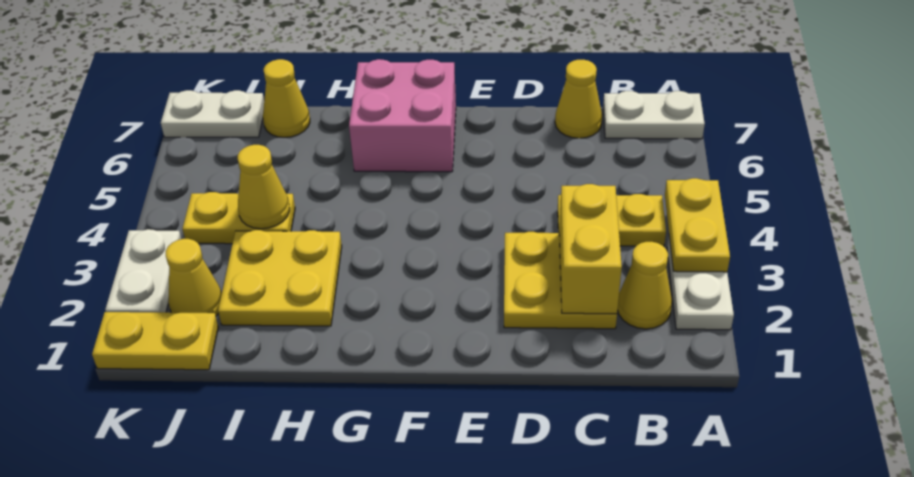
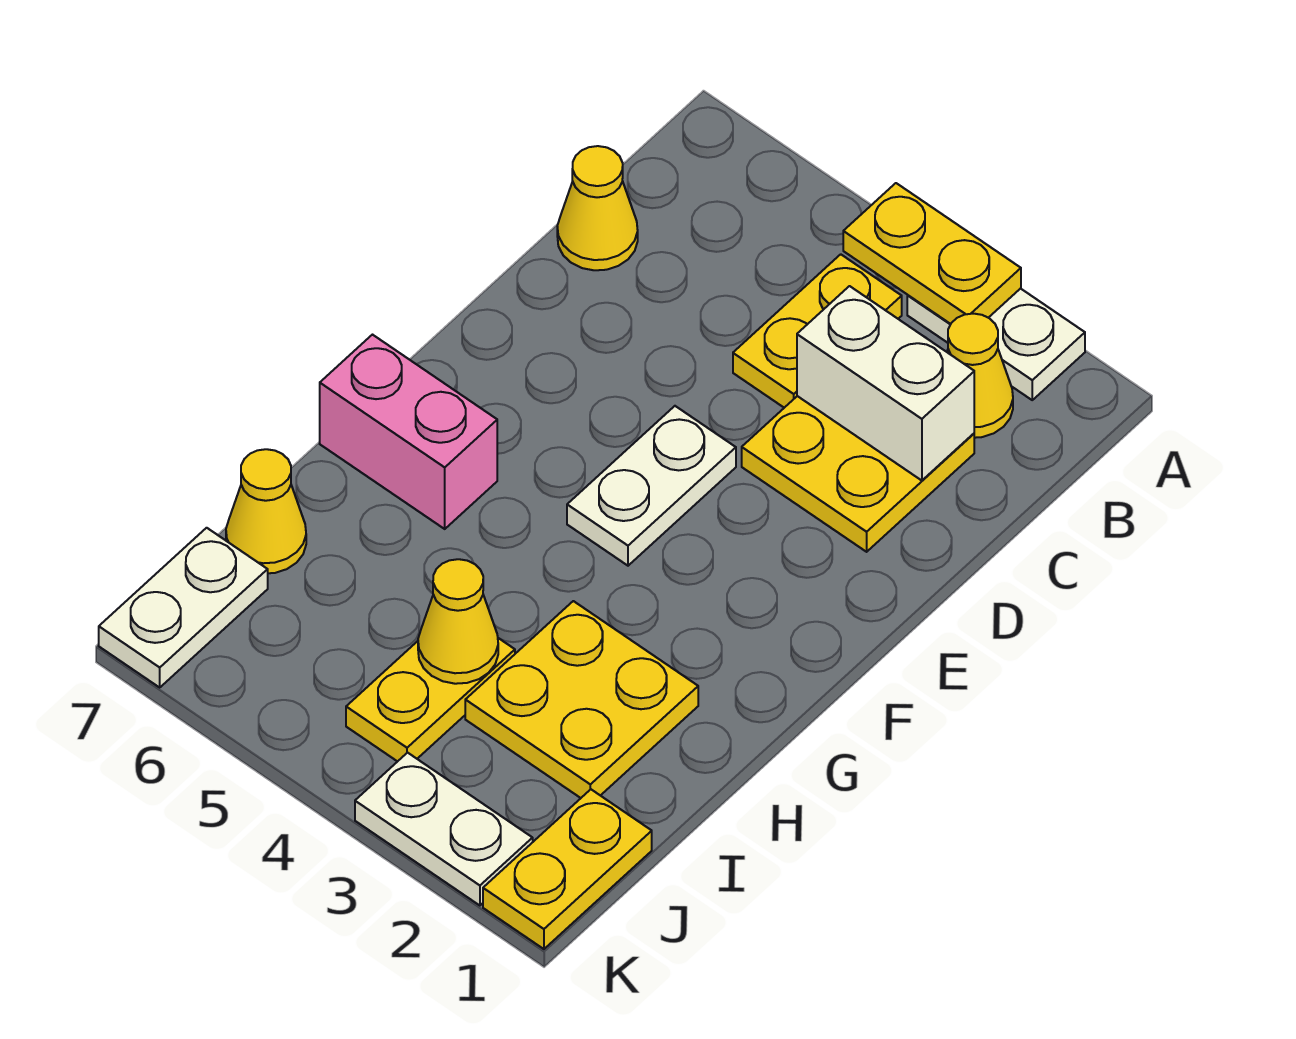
white 1x2 plate [603,91,705,139] -> white 1x2 plate moved to [567,406,736,566]
yellow 1x2 brick [559,184,622,314] -> white 1x2 brick [797,286,974,481]
pink 2x2 brick [349,59,456,172] -> pink 1x2 brick [320,335,497,529]
yellow 1x1 cone [166,239,222,316] -> none

